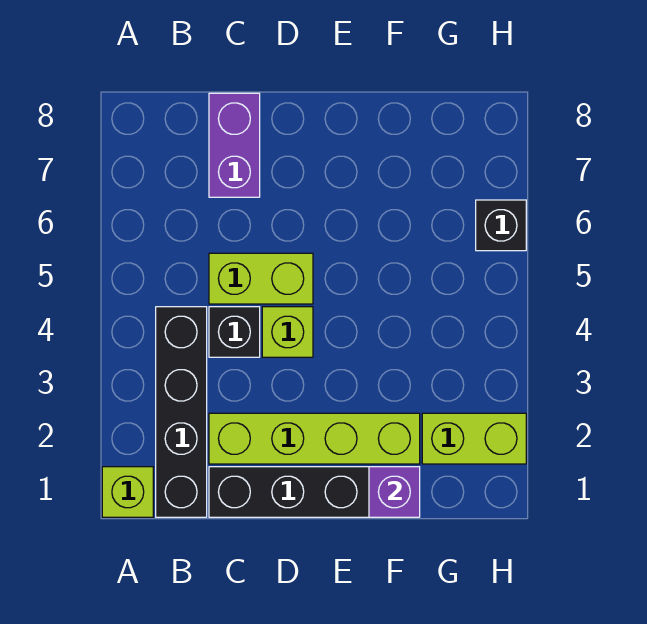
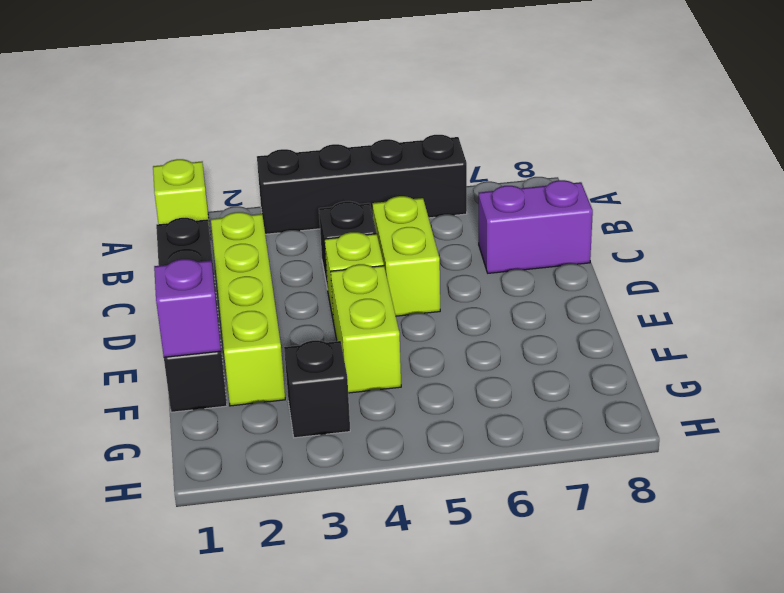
black 1x4 brick [156,307,207,517] -> black 1x4 brick moved to [257,135,467,234]
lime 1x2 brick [422,413,526,464] -> lime 1x2 brick moved to [331,264,401,393]
black 1x1 brick [476,200,526,251] -> black 1x1 brick moved to [284,340,350,438]

